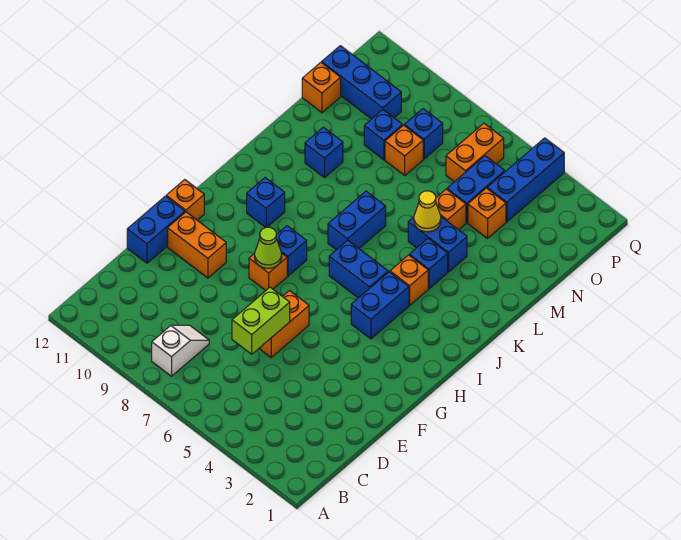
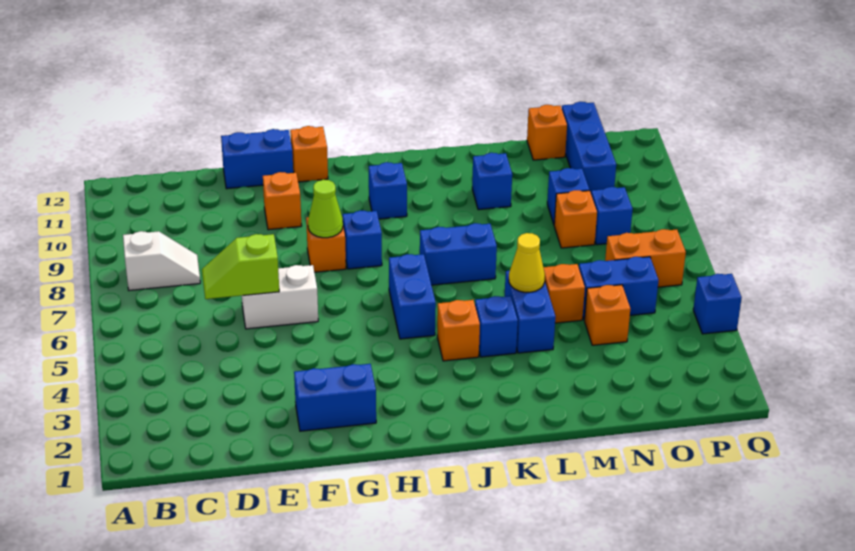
lime 1x2 brick [232,287,290,354] -> lime 1x2 slope [202,234,279,299]
orange 1x2 brick [259,291,309,357] -> white 1x2 brick [242,265,318,329]
orange 1x2 brick [168,212,226,278] -> orange 1x1 brick [263,172,302,230]
blue 1x2 brick [351,272,409,339] -> blue 1x2 brick moved to [294,364,376,431]
blue 1x3 brick [487,138,564,222] -> blue 1x1 brick [693,274,742,334]

